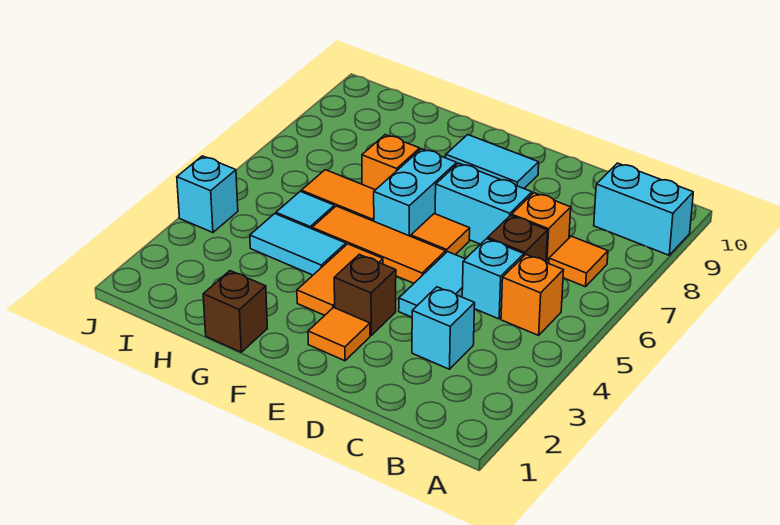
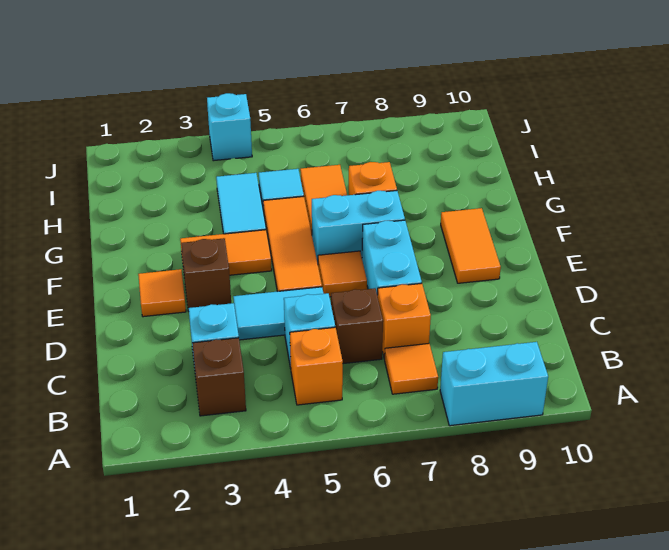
cyan 1x2 brick [594,163,693,255] -> cyan 1x2 brick turned to [440,342,548,426]
cyan 1x2 tile [446,135,539,188] -> orange 1x2 tile [441,208,501,283]
brown 1x1 brick [203,271,267,352] -> brown 1x1 brick moved to [192,338,246,416]

